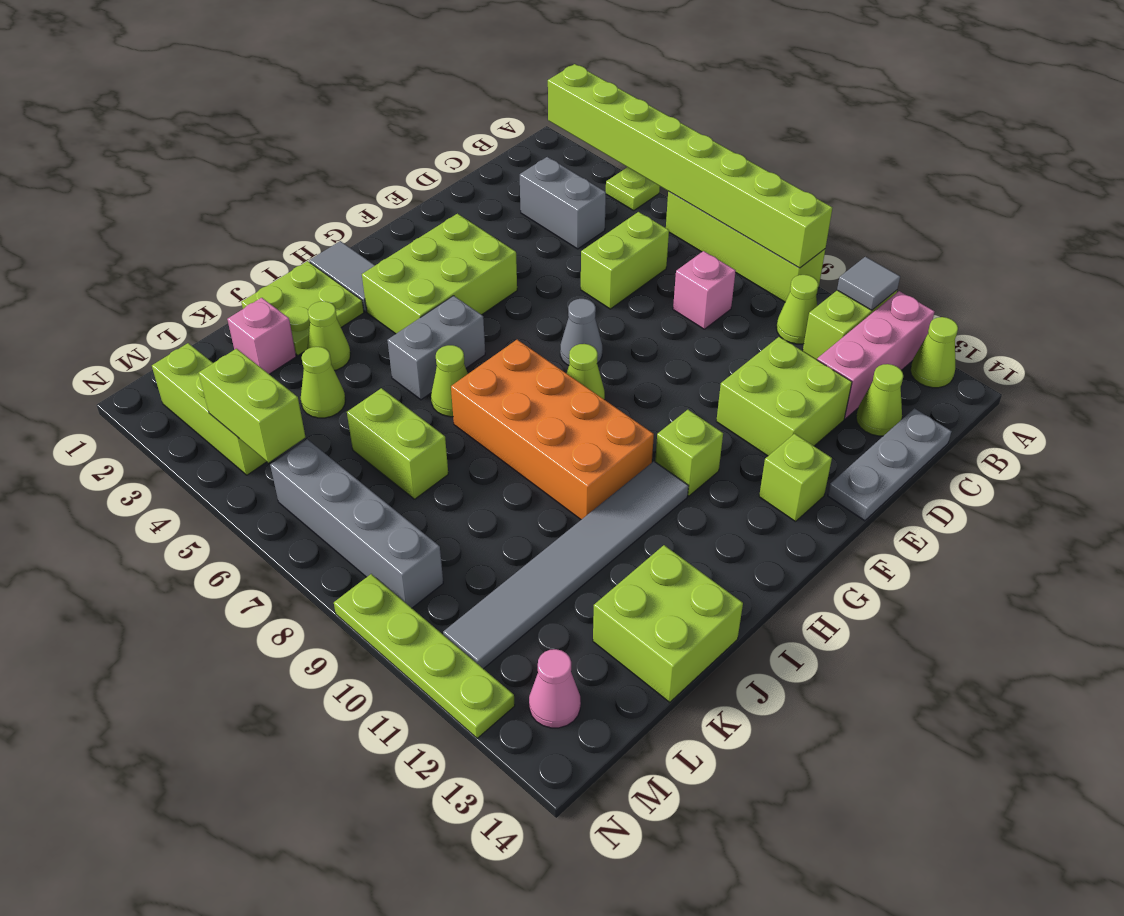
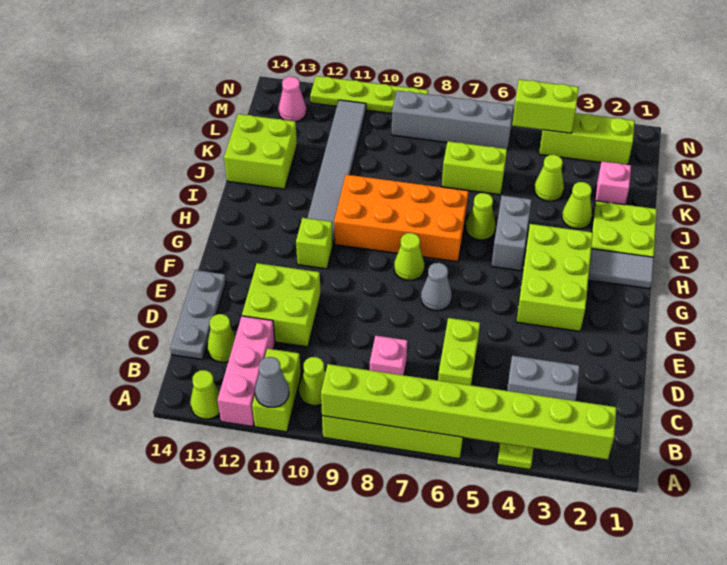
grey 1x1 tile [837,257,900,310] -> grey 1x1 cone [255,357,289,407]
lime 1x1 brick [759,434,832,522] -> none

